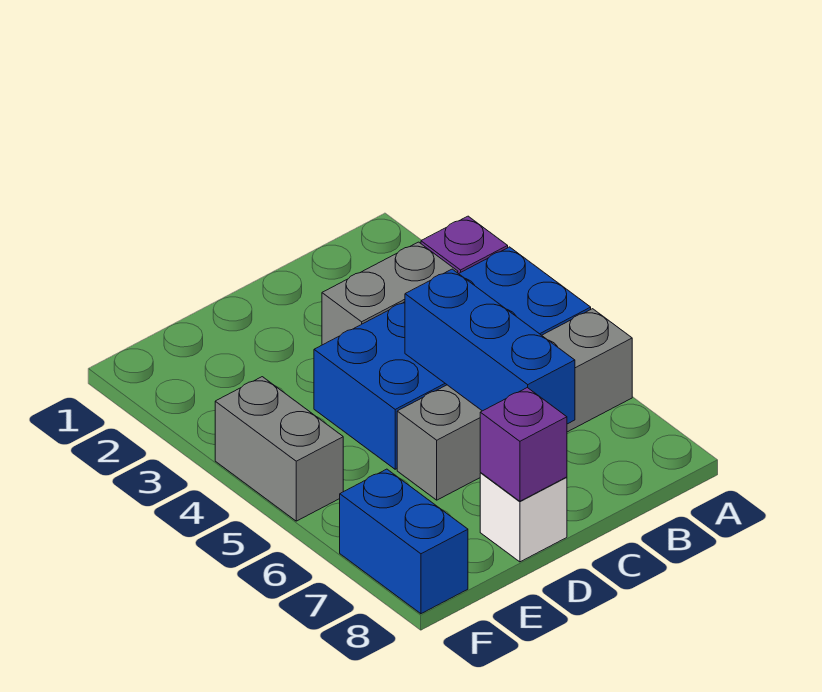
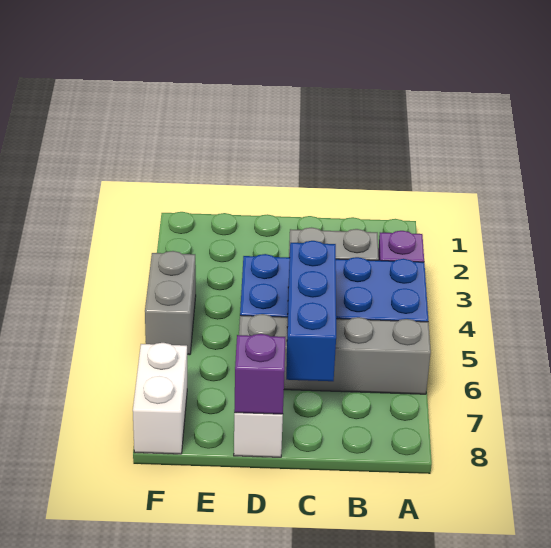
blue 1x2 brick [340,469,468,614] -> white 1x2 brick [133,343,187,454]

